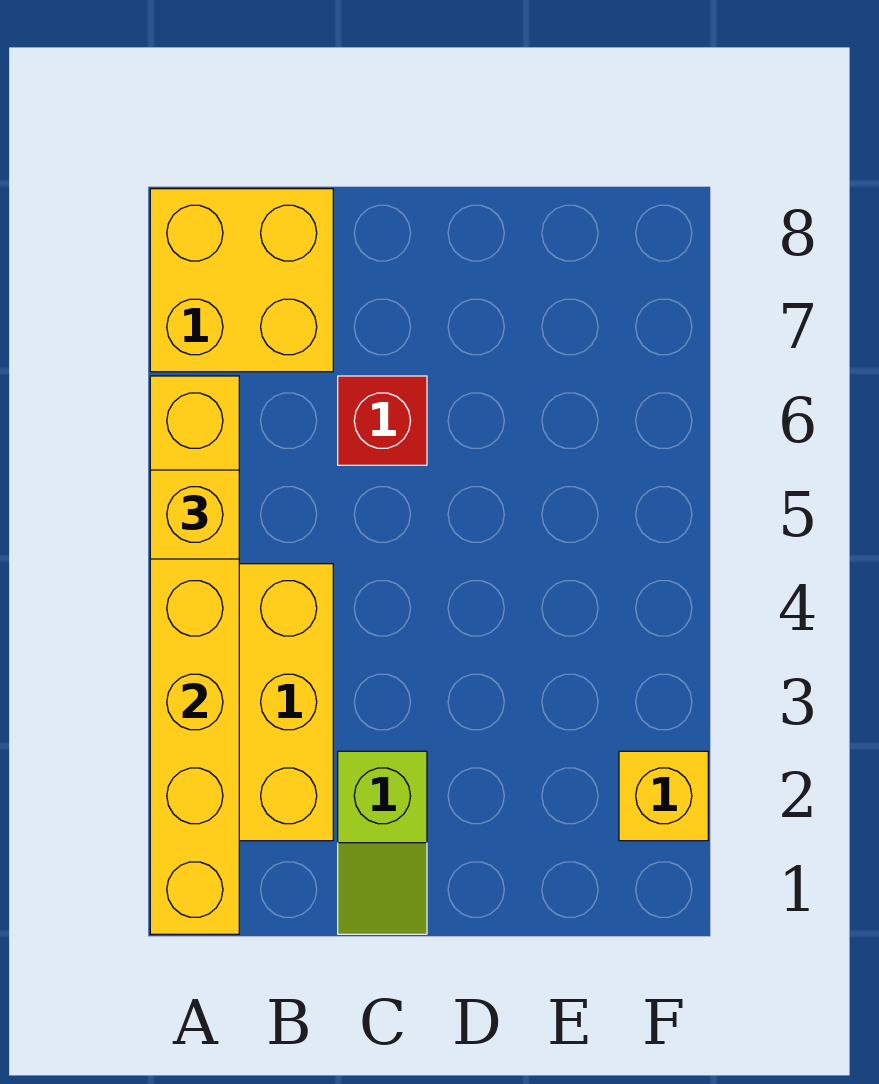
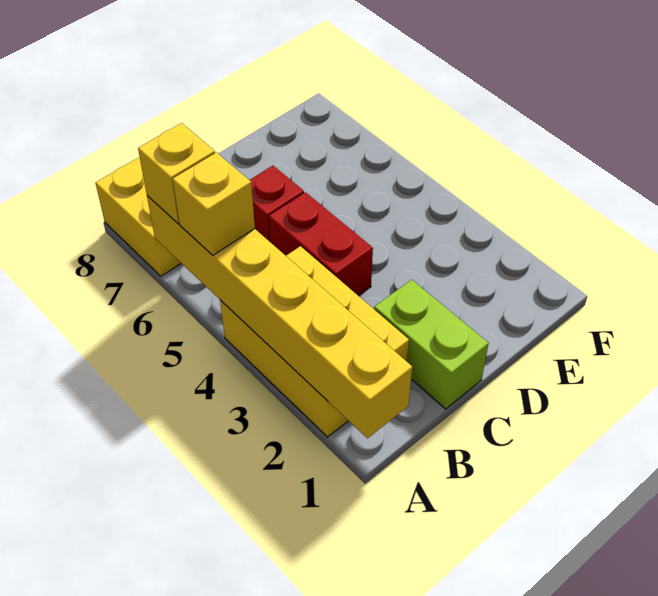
lime 1x2 slope [338,751,427,934] -> lime 1x2 brick [374,280,489,409]
none -> red 1x2 brick [269,192,373,296]
yellow 1x1 brick [619,751,708,841] -> yellow 1x1 brick moved to [138,123,215,224]

